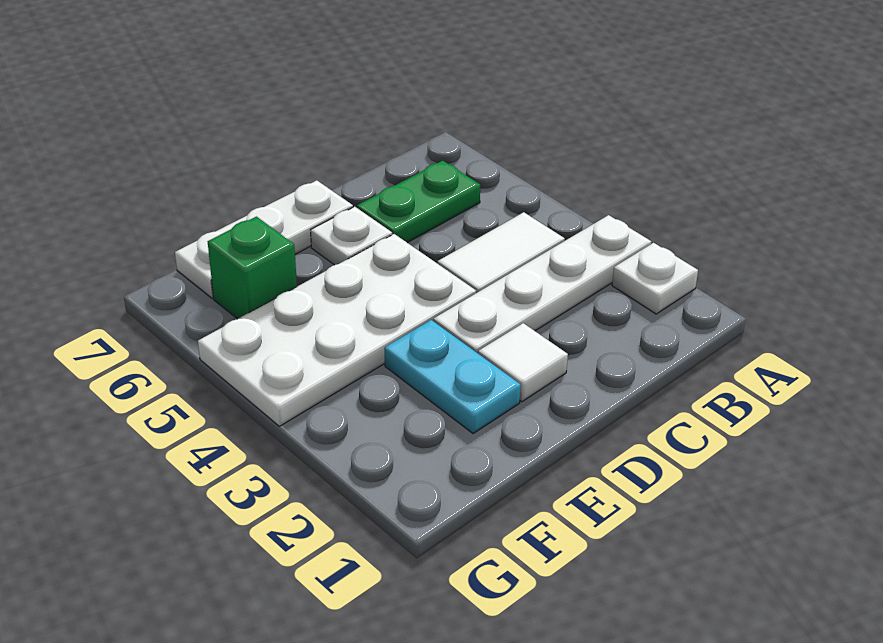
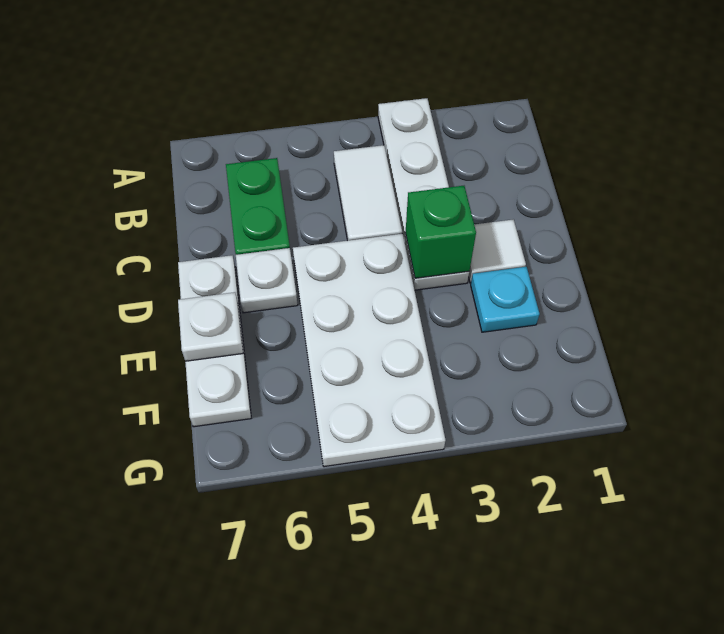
white 1x1 plate [612,243,698,314] -> white 1x1 plate moved to [178,292,243,361]
cyan 1x2 plate [385,320,521,434] -> cyan 1x1 plate [471,267,540,332]
green 1x1 brick [208,217,297,319] -> green 1x1 brick moved to [405,186,476,278]

